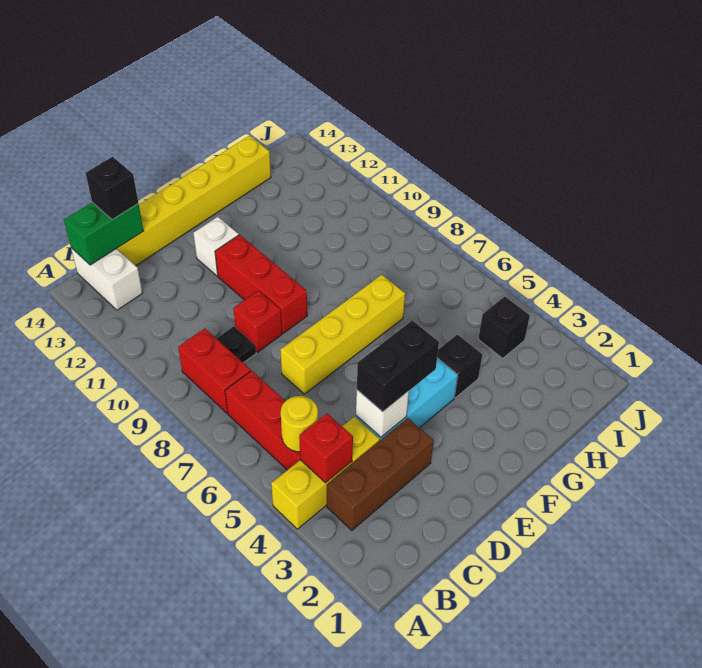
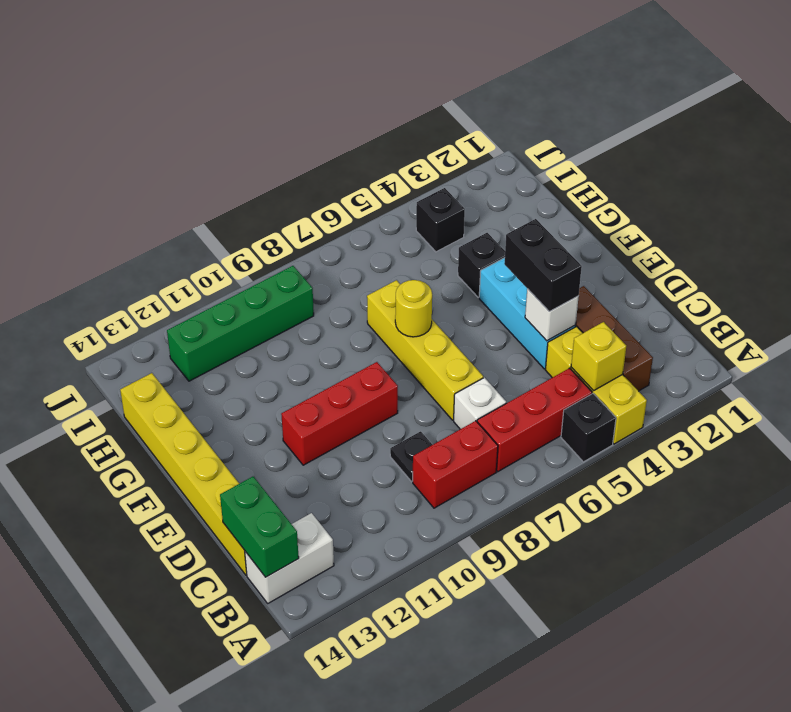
red 1x1 brick [299,414,353,483] -> yellow 1x1 brick [571,322,626,391]
yellow 1x1 round brick [281,396,318,452] -> yellow 1x1 round brick moved to [395,280,432,337]
black 1x1 brick [86,157,138,220] -> black 1x1 brick moved to [561,394,616,462]
red 1x1 brick [233,290,282,352] -> none
white 1x1 brick [193,217,239,276] -> white 1x1 brick moved to [454,378,506,429]
none -> green 1x4 brick [167,266,314,381]

